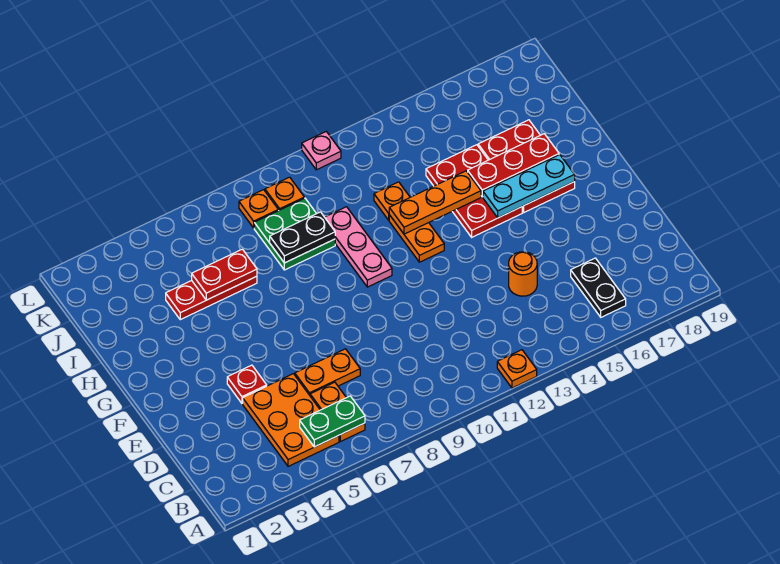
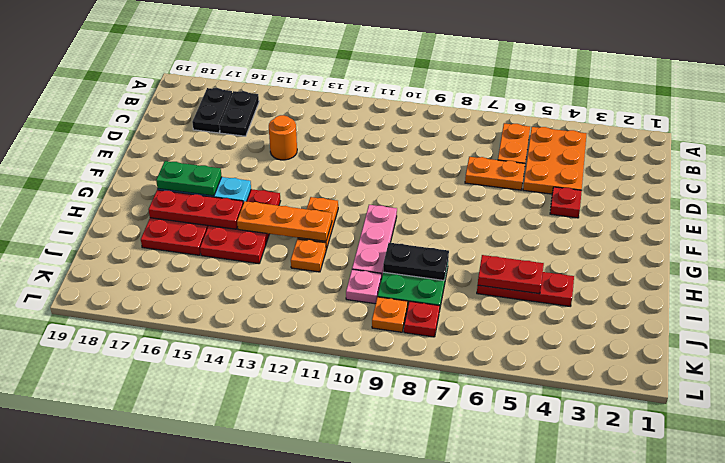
orange 1x1 plate [497,350,537,388] -> none
green 1x2 plate [300,396,365,447] -> green 1x2 plate moved to [156,161,222,196]
none -> black 1x2 plate [192,88,232,133]
orange 1x1 plate [239,190,278,228] -> red 1x1 plate [404,301,440,337]
pink 1x1 plate [302,132,341,170] -> pink 1x1 plate moved to [346,269,381,304]

